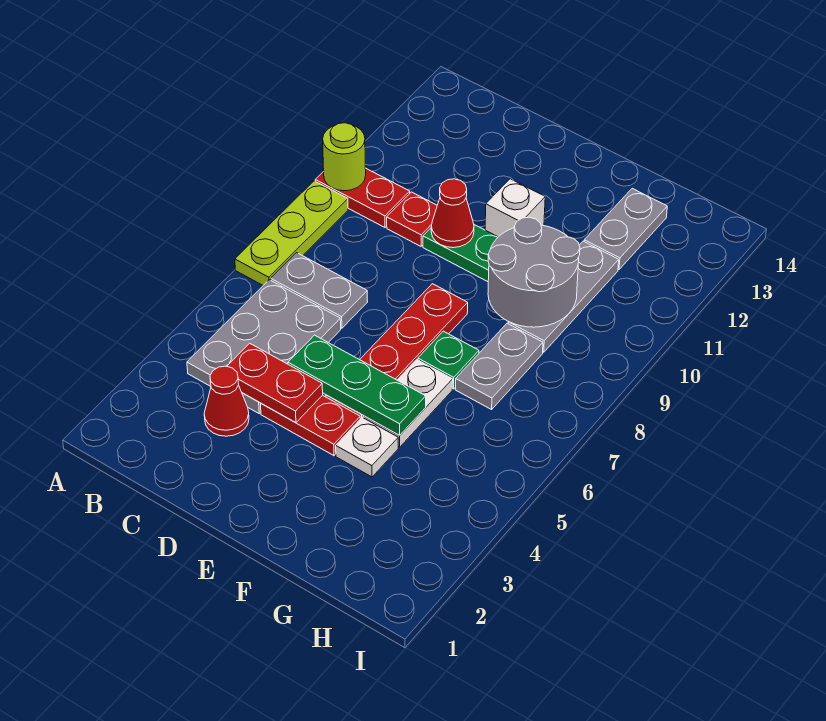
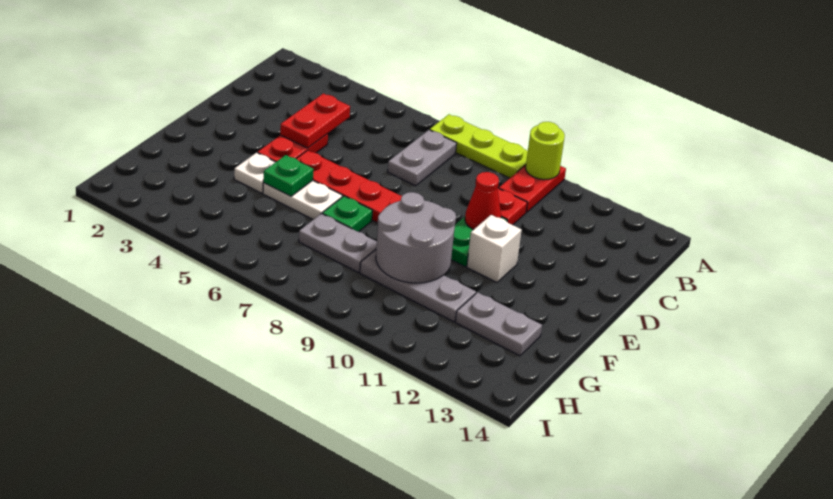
grey 2x3 plate [187,280,341,413] -> none
red 1x1 cone [204,366,249,436] -> none
green 1x3 plate [288,335,426,435] -> green 1x1 plate [263,155,313,196]

